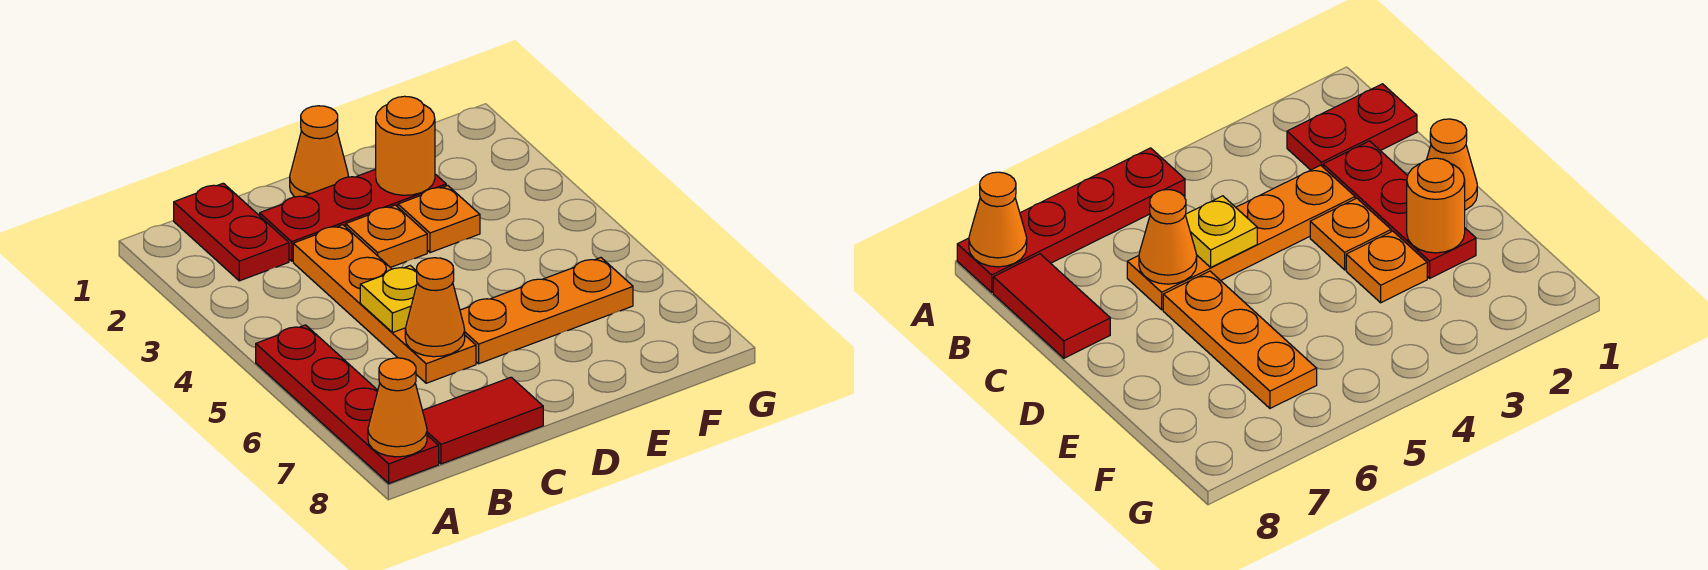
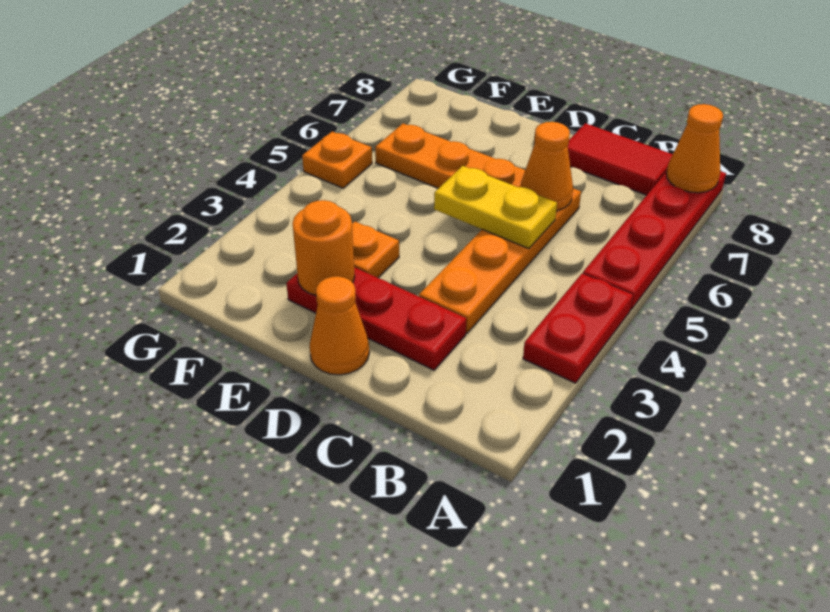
red 1x2 plate [174,183,289,281] -> red 1x2 plate moved to [523,274,633,383]
yellow 1x1 plate [360,266,417,333] -> yellow 1x2 plate [434,166,557,249]
orange 1x1 plate [346,205,427,268] -> orange 1x1 plate moved to [302,132,372,188]

